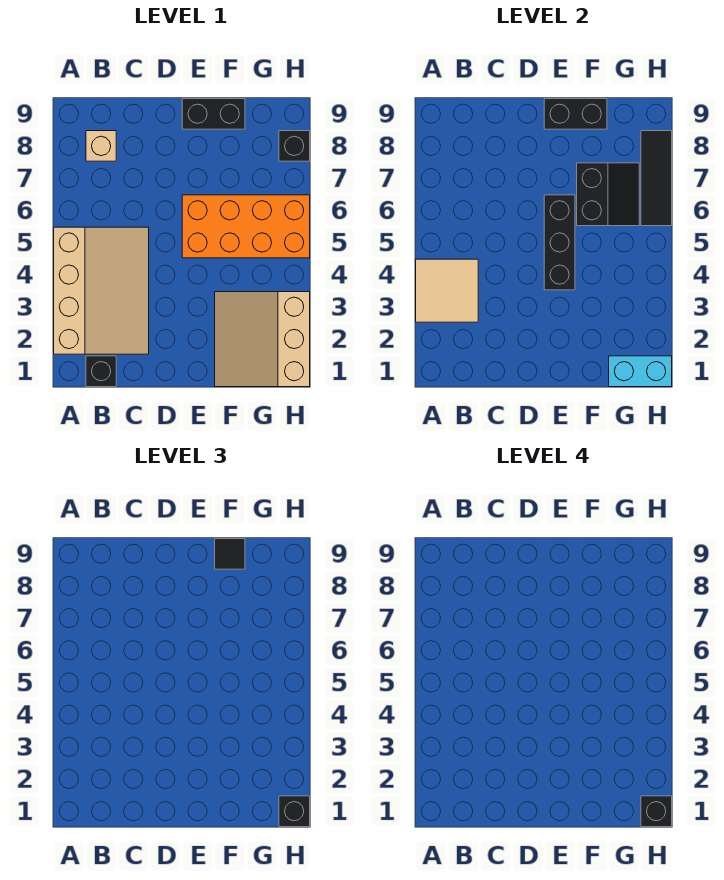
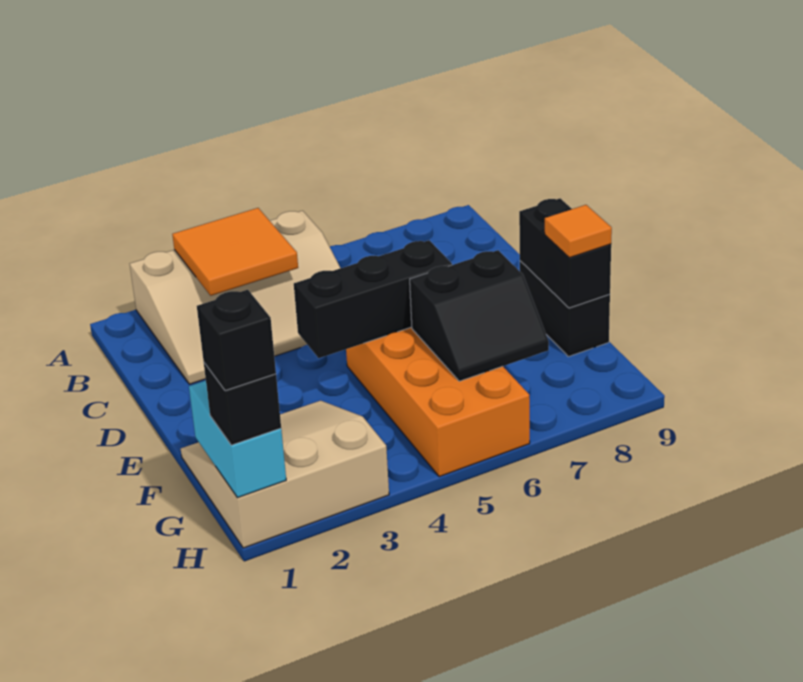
tan 2x2 tile [416,259,478,322] -> orange 2x2 tile [172,208,298,296]
black 1x1 brick [86,356,116,387] -> none
tan 1x1 brick [86,131,116,161] -> none
black 1x1 tile [215,539,245,569] -> orange 1x1 tile [545,205,612,258]
black 1x3 tile [641,131,672,226] -> none
black 1x1 brick [279,131,310,161] -> none

